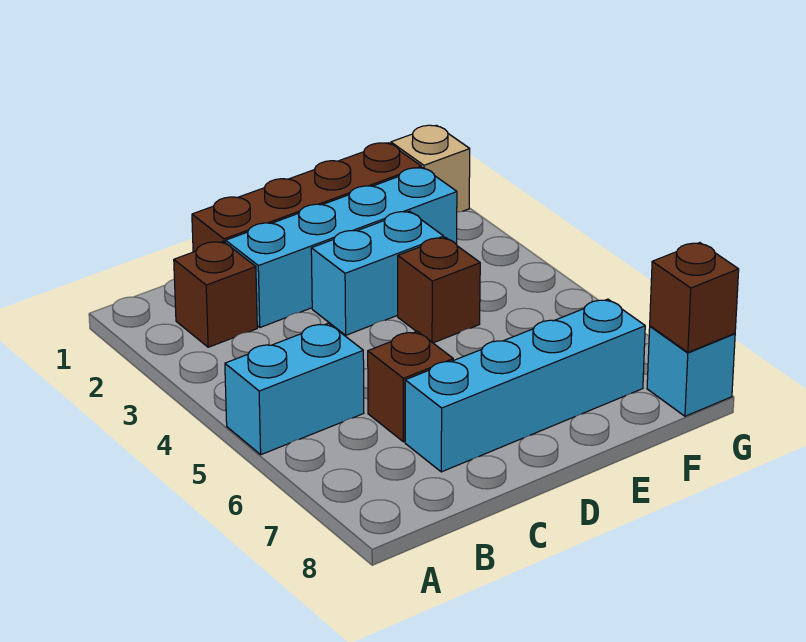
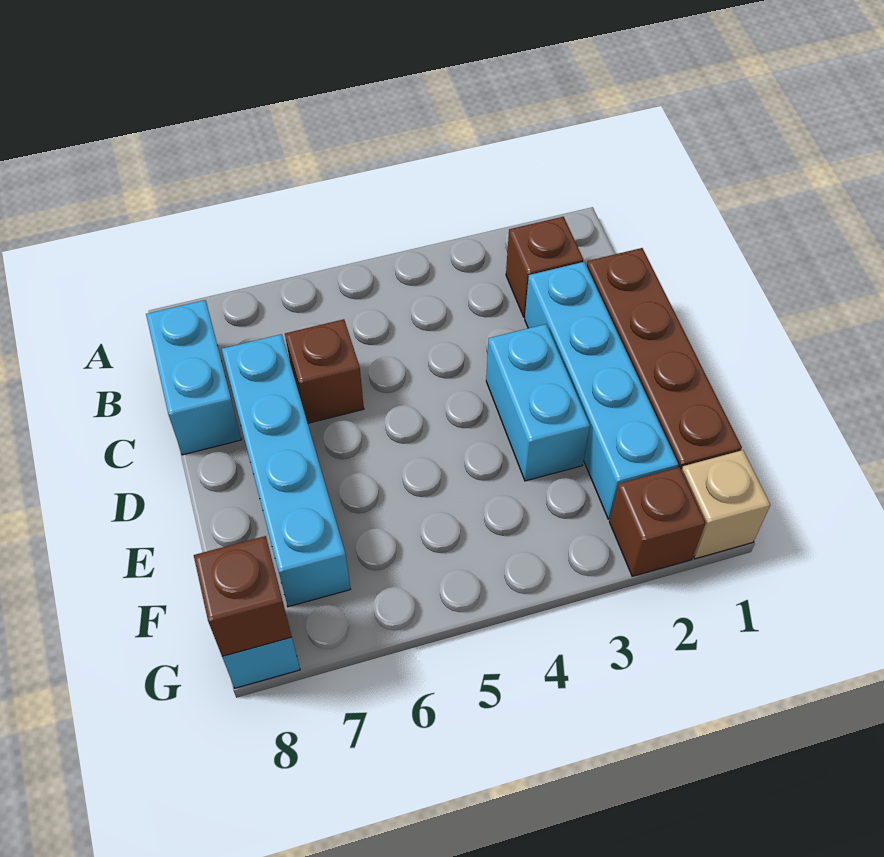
cyan 1x2 brick [225,323,364,455] -> cyan 1x2 brick moved to [146,300,242,455]
brown 1x1 brick [398,237,480,343] -> brown 1x1 brick moved to [609,467,706,576]

